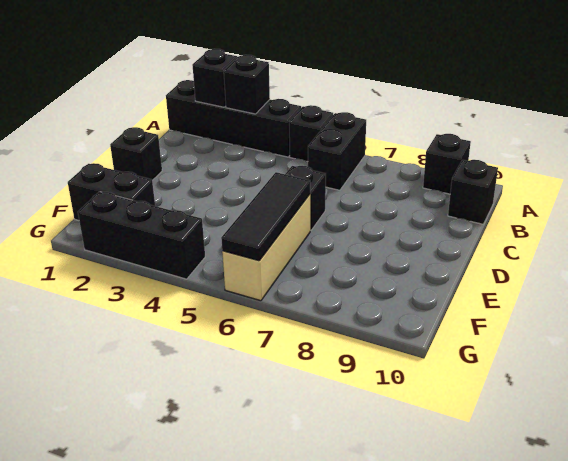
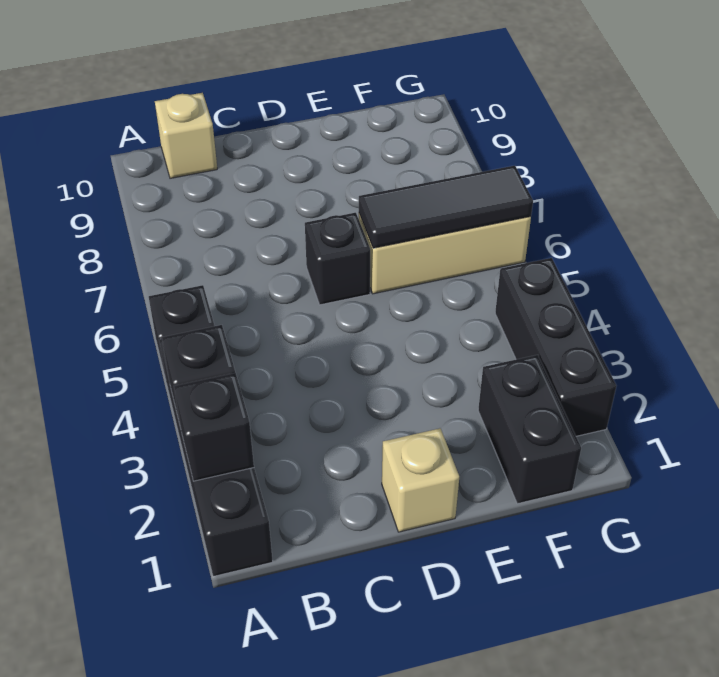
black 1x2 brick [308,112,366,190] -> none
black 1x1 brick [423,134,471,194] -> none
black 1x1 brick [448,160,498,224] -> tan 1x1 brick [155,93,217,178]
black 1x1 brick [110,127,162,180] -> tan 1x1 brick [382,428,459,532]

